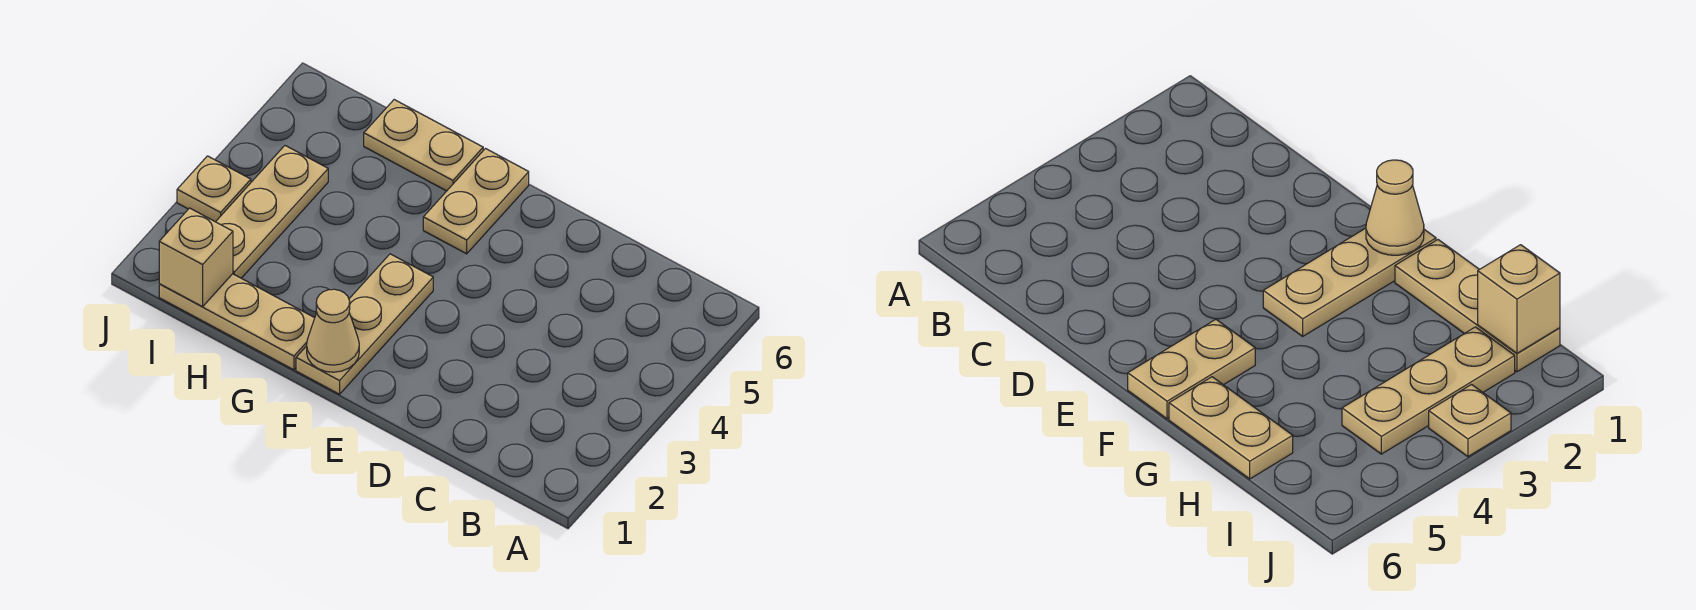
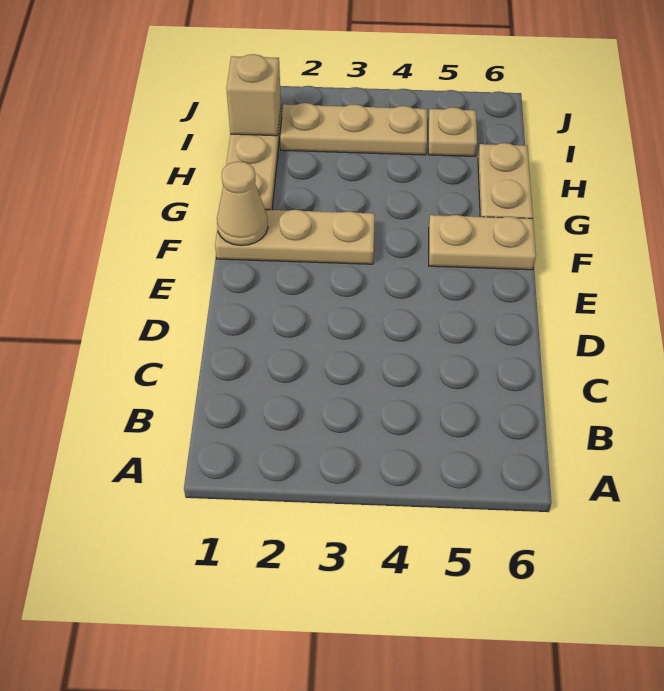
tan 1x1 plate [177,156,251,222] -> tan 1x1 plate moved to [428,107,477,156]

